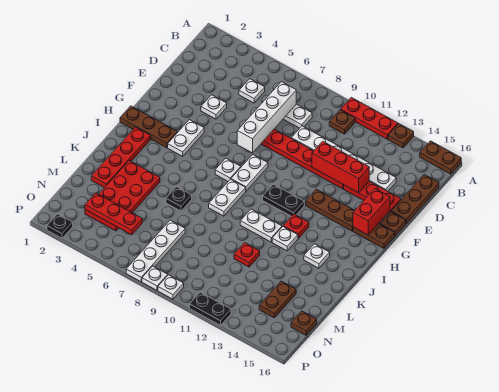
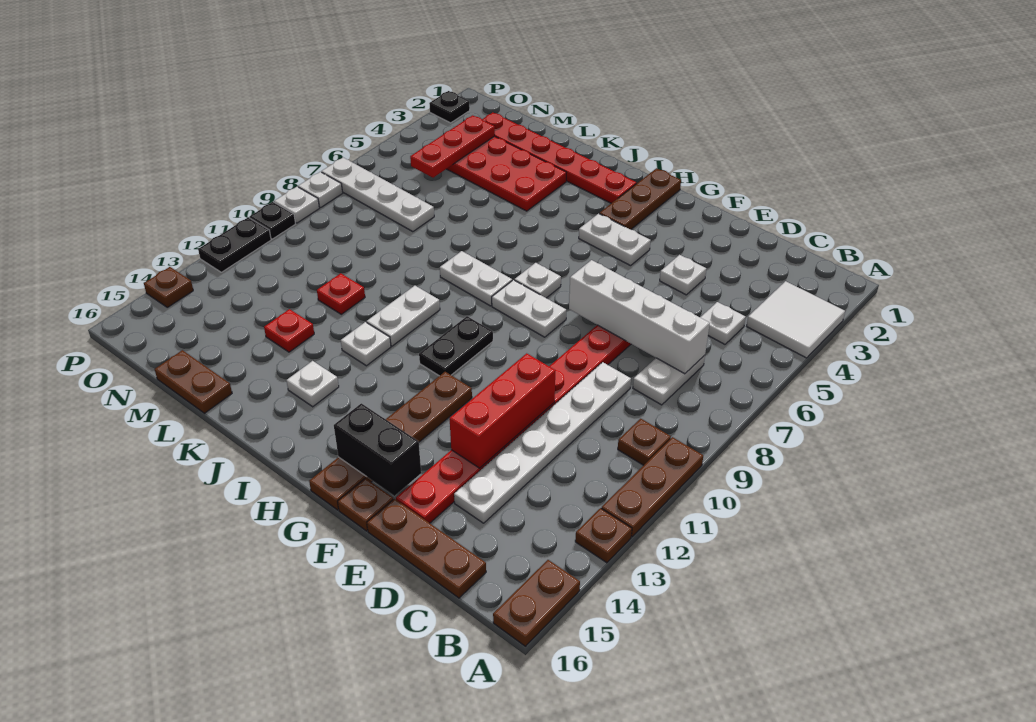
none -> white 2x2 tile [747,281,845,358]
red 1x3 plate [341,97,398,139] -> brown 1x3 plate [601,437,703,537]
red 1x2 brick [353,189,390,235] -> black 1x2 brick [334,403,421,496]
red 1x4 plate [91,127,150,188] -> red 1x6 plate [482,113,636,203]
red 1x1 plate [283,214,309,238] -> red 1x1 plate moved to [264,309,314,352]
black 1x1 plate [166,187,192,211] -> black 1x1 plate moved to [250,202,296,239]
brown 1x2 plate [259,281,296,318] -> brown 1x2 plate moved to [155,350,232,413]
brown 1x1 plate [291,311,317,335] -> brown 1x1 plate moved to [144,267,193,307]

